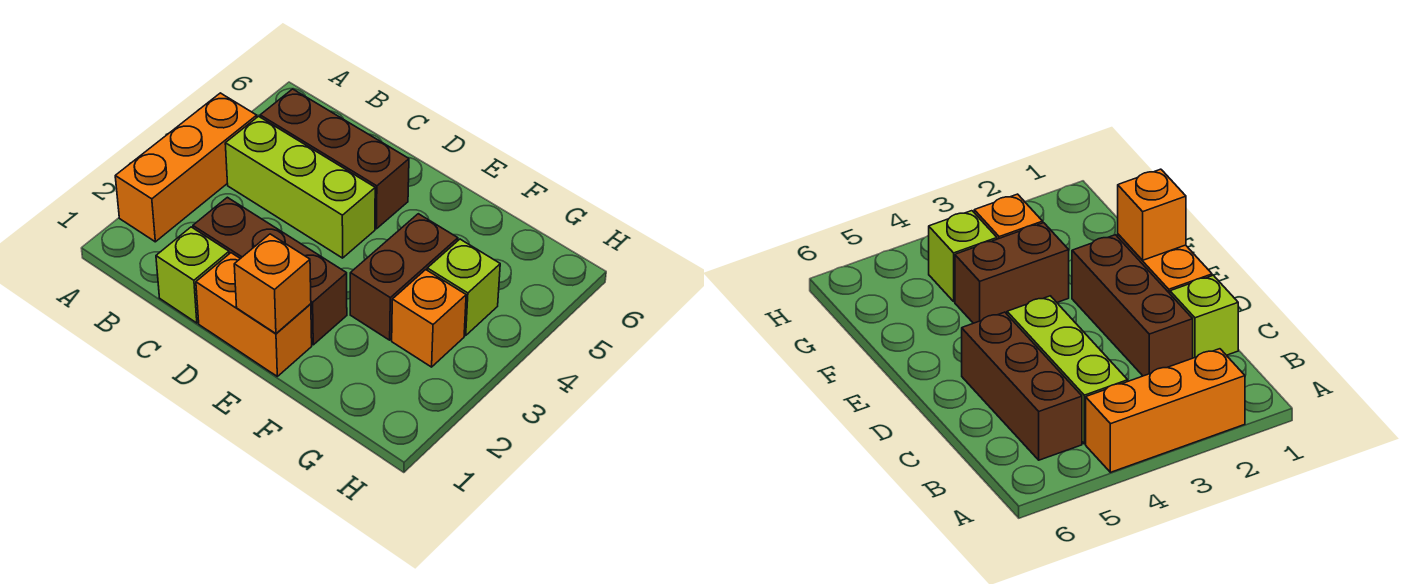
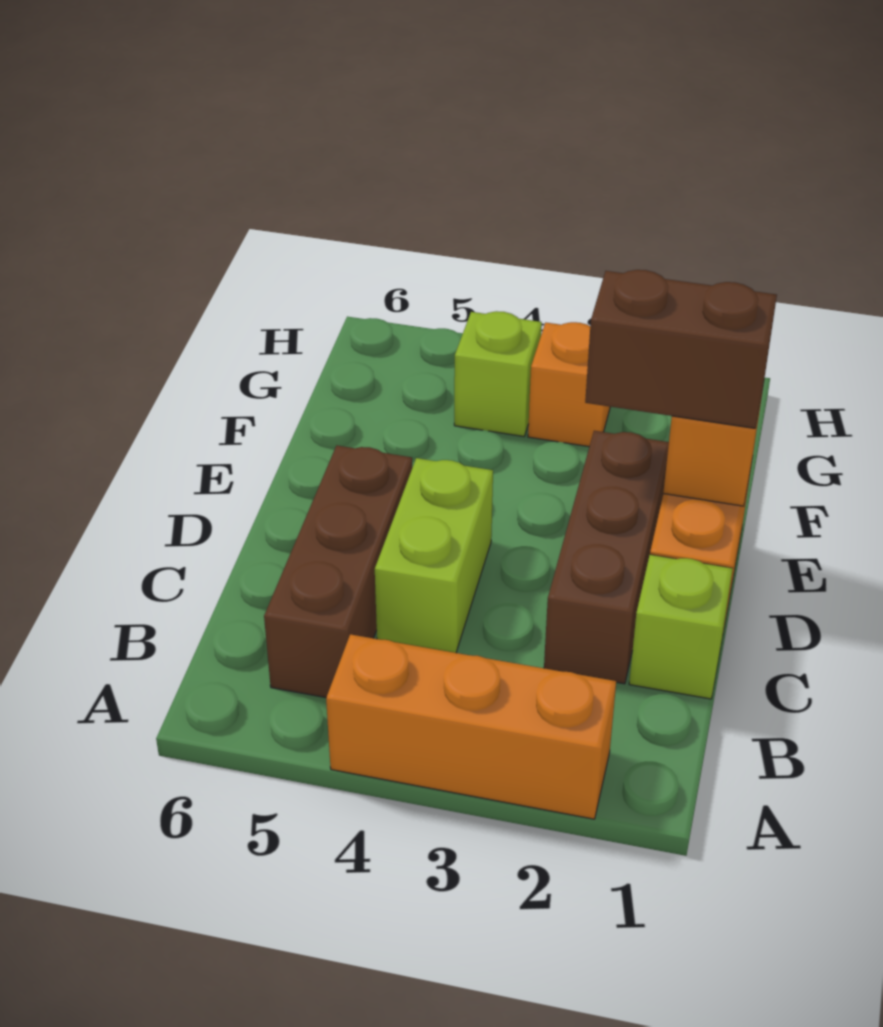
lime 1x3 brick [225,116,375,258] -> lime 1x2 brick [375,458,493,653]
brown 1x2 brick [350,214,458,340] -> brown 1x2 brick moved to [585,270,777,428]

